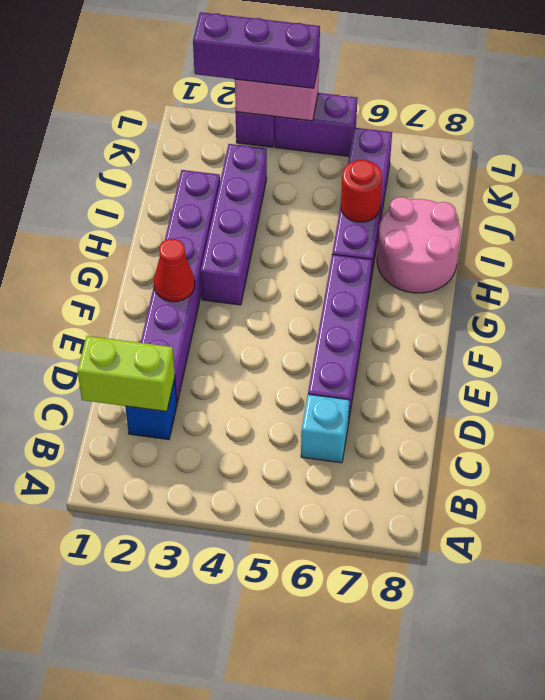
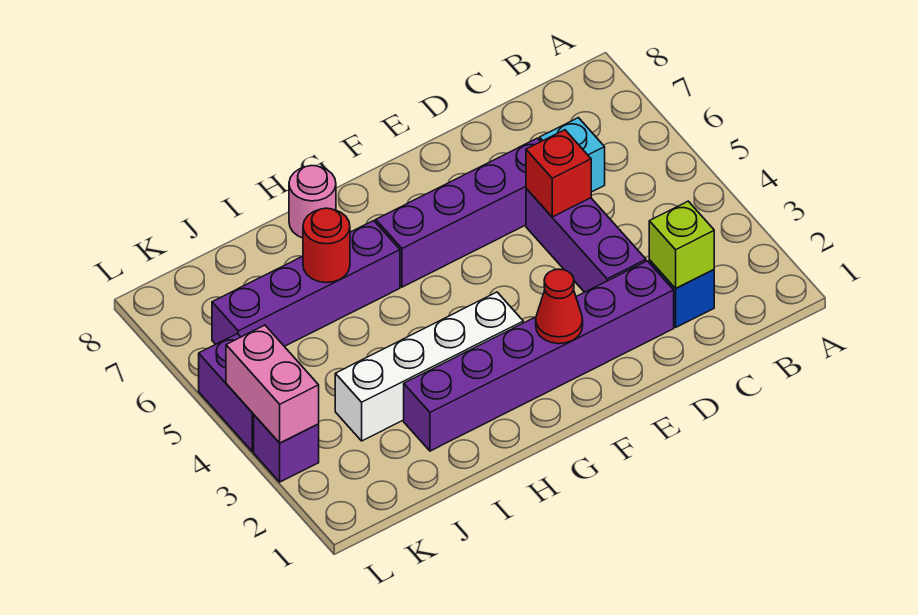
lime 1x2 brick [77,336,175,411] -> lime 1x1 brick [649,201,714,288]
none -> red 1x1 brick [526,130,591,217]
purple 1x4 brick [201,144,267,305] -> white 1x4 brick [335,292,523,441]
pink 2x2 round brick [377,197,461,293] -> pink 1x1 round brick [289,166,336,238]
purple 1x3 brick [193,12,320,88] -> purple 1x3 brick moved to [526,188,646,292]

